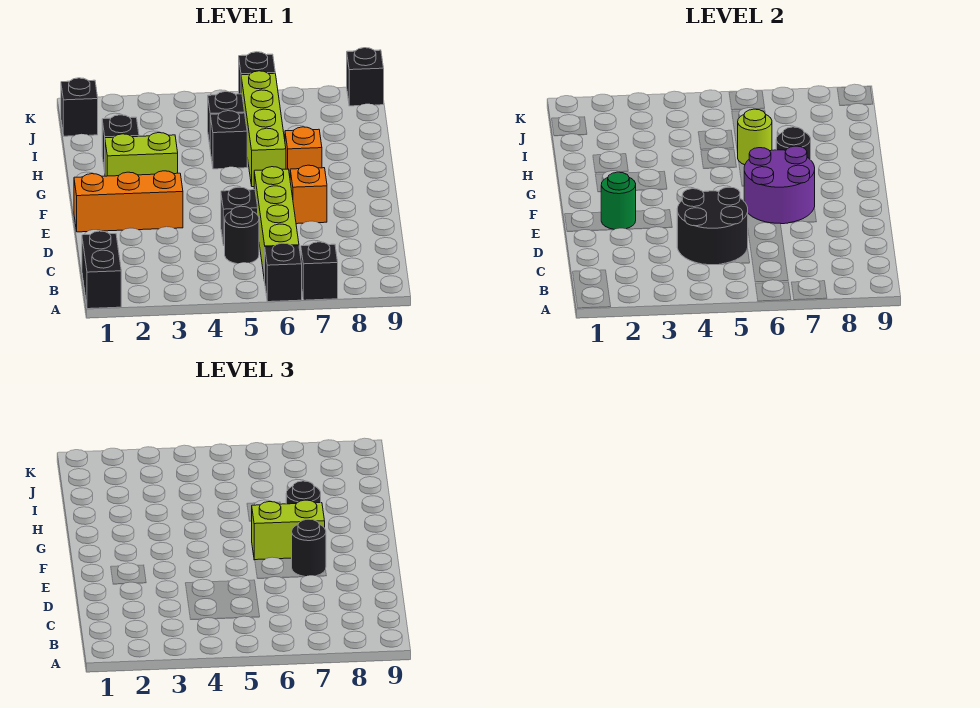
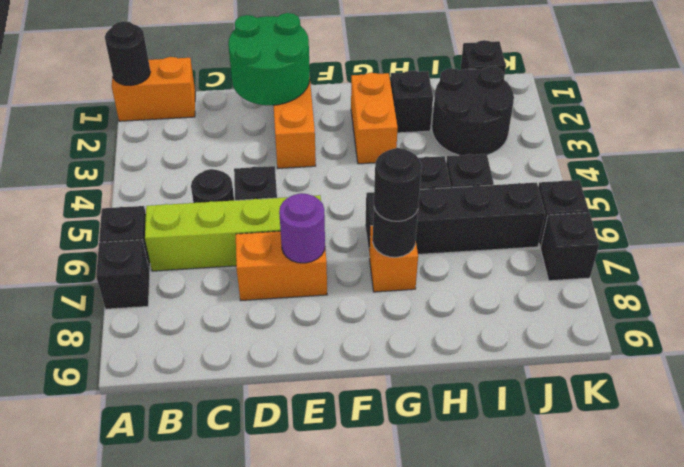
black 1x2 brick [82,231,121,309] -> orange 1x2 brick [112,57,195,121]
black 2x2 round brick [677,187,748,265] -> black 2x2 round brick moved to [432,66,514,155]
green 1x1 round brick [601,172,636,229] -> green 2x2 round brick [228,13,310,105]
purple 2x2 round brick [744,146,815,224] -> purple 1x1 round brick [279,193,325,263]
orange 1x1 brick [290,165,327,224] -> orange 1x2 brick [236,231,327,300]
black 1x1 round brick [292,519,326,576] -> black 1x1 round brick moved to [105,21,150,86]
lime 1x2 brick [252,500,325,560] -> none
lime 1x2 brick [105,133,178,176] -> orange 1x2 brick [351,73,398,164]
lime 1x4 brick [241,71,286,187] -> black 1x4 brick [365,182,545,257]
lime 1x1 round brick [737,109,772,165] -> none
black 1x1 brick [347,48,384,106] -> black 1x1 brick moved to [540,213,599,281]

